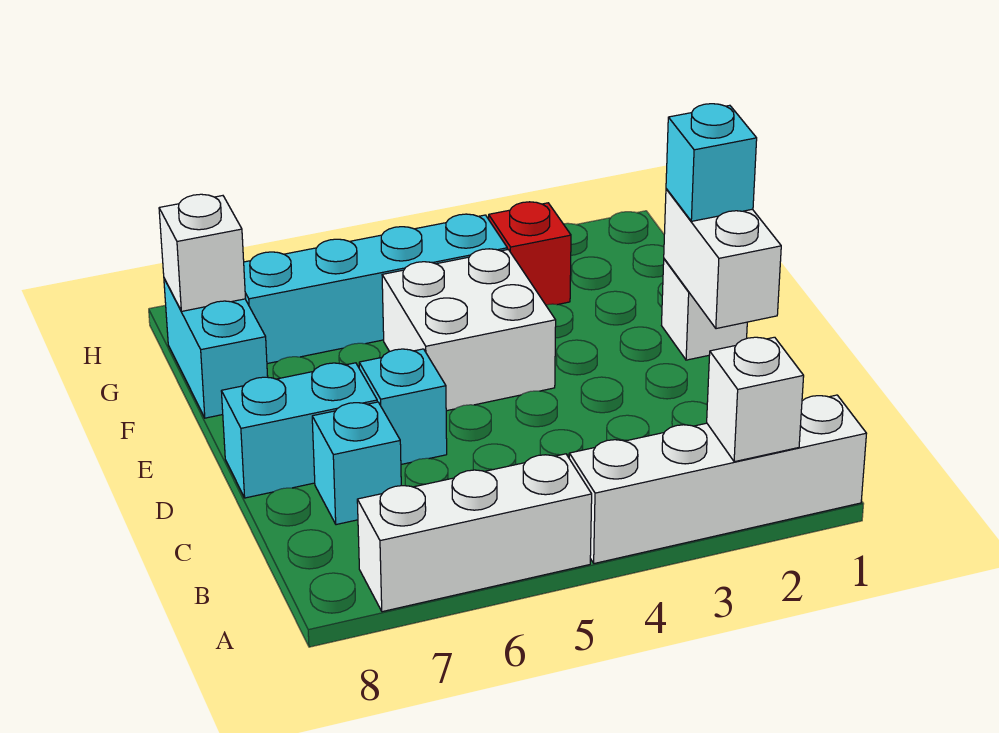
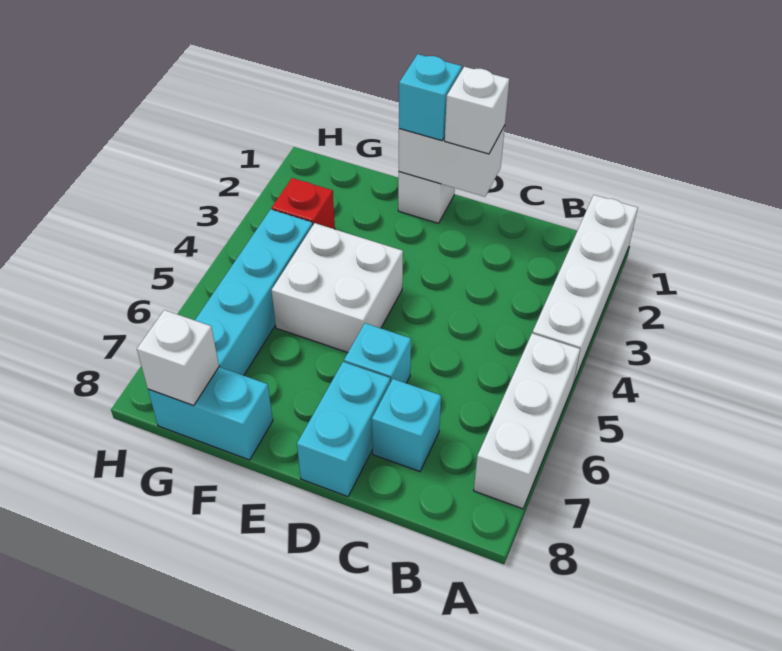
white 1x1 brick [707,337,804,462] -> white 1x1 brick moved to [445,67,509,154]

